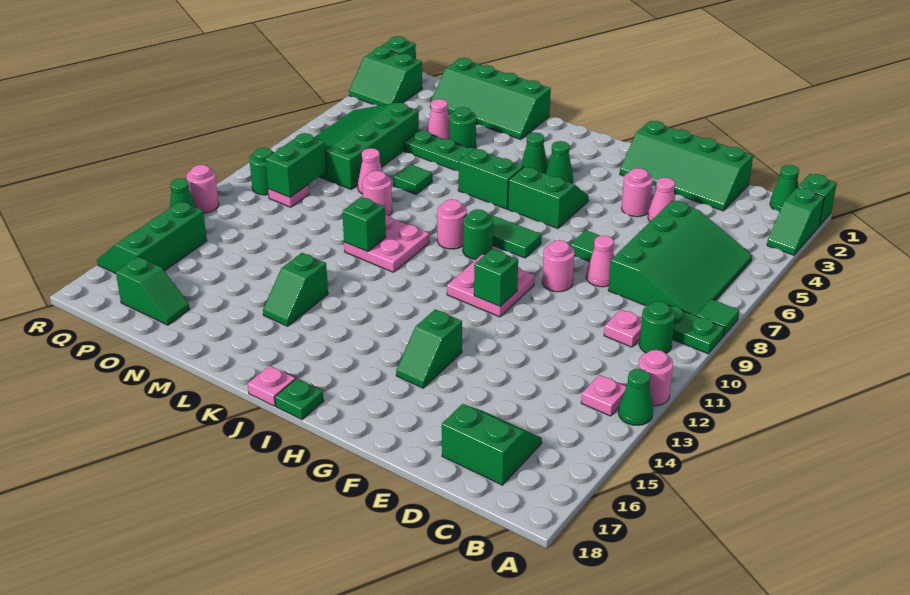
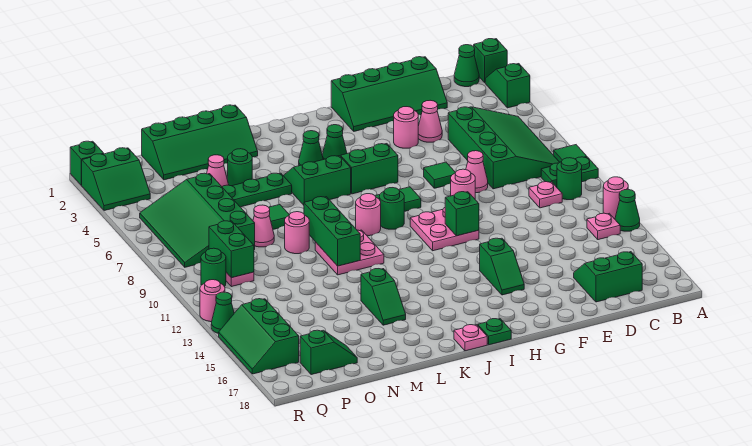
green 1x2 slope [767,187,824,255] -> green 1x2 slope turned to [485,64,530,108]
green 1x1 brick [342,197,386,252] -> green 1x3 brick [304,197,360,266]

